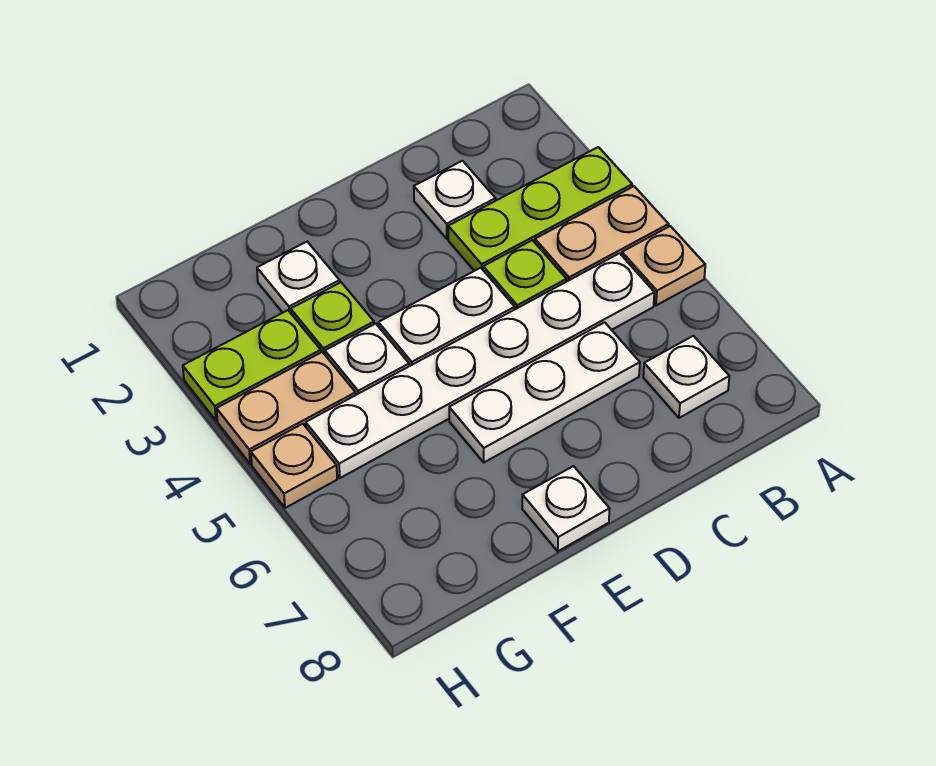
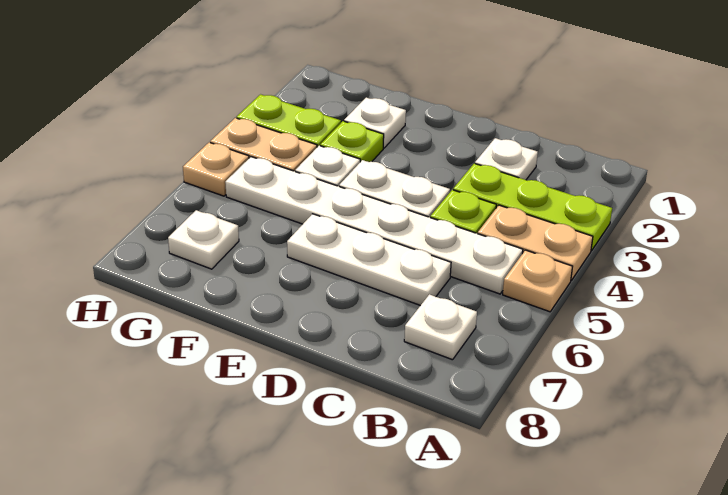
white 1x1 plate [522,466,610,551] -> white 1x1 plate moved to [168,210,239,269]

